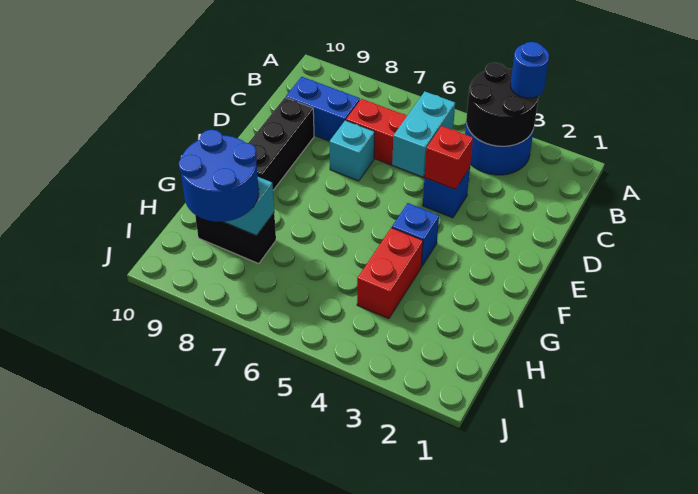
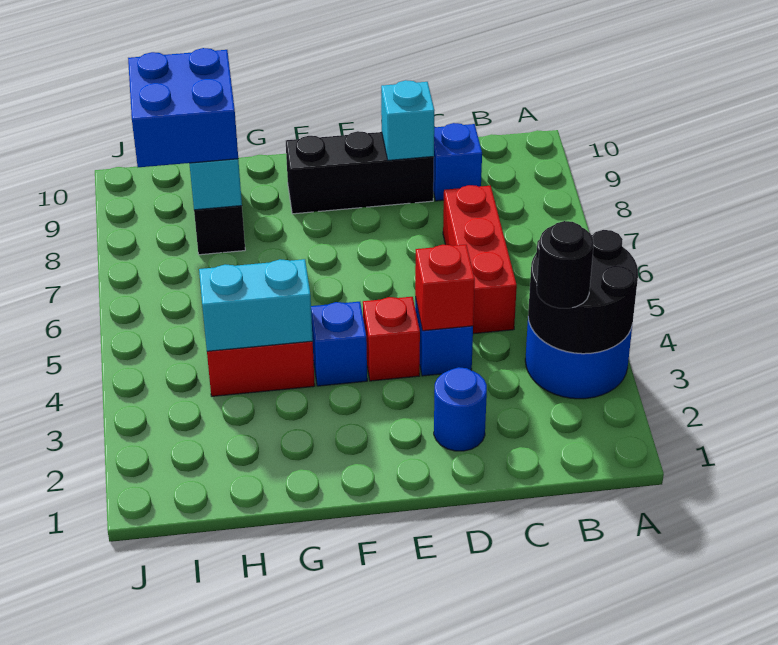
blue 1x1 round brick [511,42,549,98] -> blue 1x1 round brick moved to [434,367,487,451]
none -> black 1x1 round brick [537,221,594,308]
cyan 1x2 brick [392,92,455,177] -> cyan 1x2 brick moved to [199,259,313,351]
blue 1x2 brick [286,77,360,141] -> blue 1x1 brick [433,123,482,201]
cyan 1x1 brick [329,120,375,181] -> cyan 1x1 brick moved to [381,80,434,160]
none -> red 1x1 brick [363,297,420,381]
blue 2x2 round brick [179,130,259,222] -> blue 2x2 brick [128,48,238,167]

